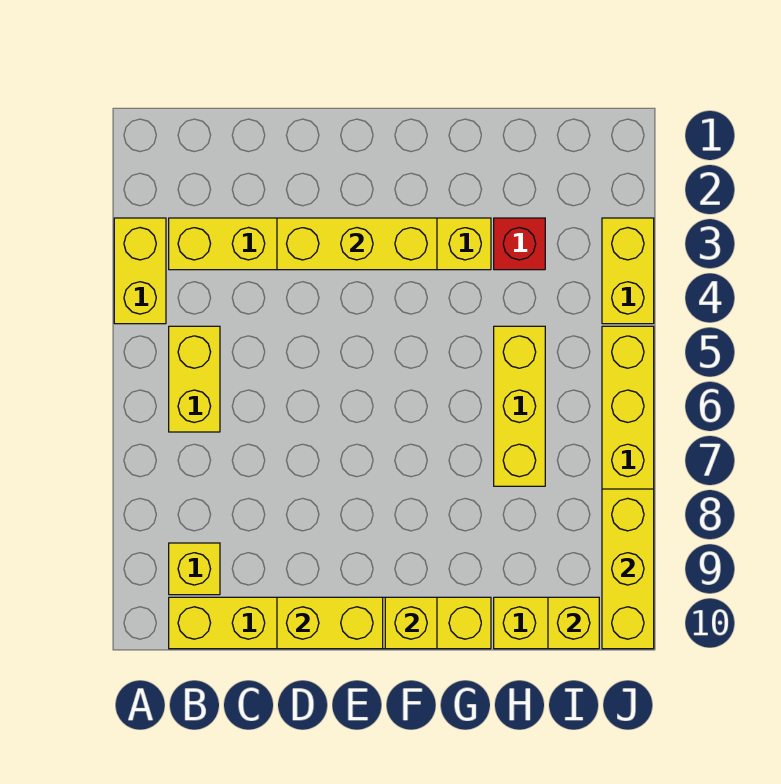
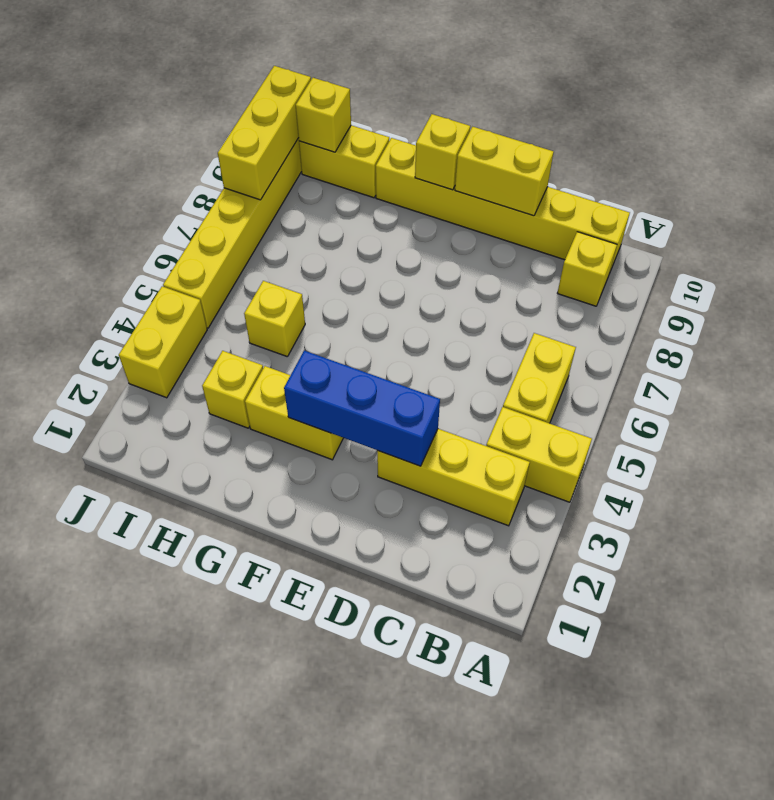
yellow 1x2 brick [114,218,166,324] -> yellow 1x2 brick turned to [486,407,592,502]
yellow 1x3 brick [277,218,437,270] -> blue 1x3 brick [284,351,440,466]
red 1x1 brick [494,218,545,270] -> yellow 1x1 brick [202,351,263,428]
yellow 1x3 brick [494,326,545,486] -> yellow 1x1 brick [244,281,305,357]

